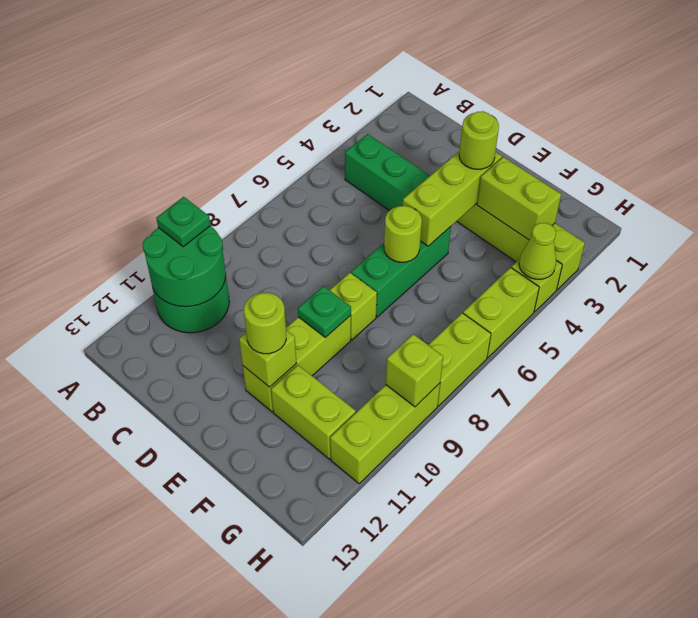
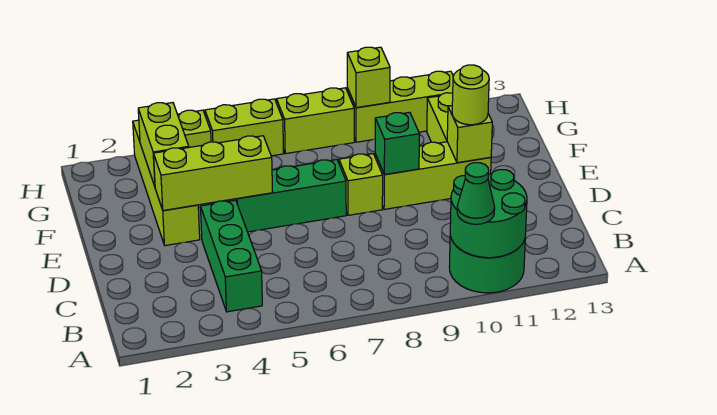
green 1x1 plate [156,197,210,247] -> green 1x1 cone [457,163,495,224]
lime 1x1 round brick [459,111,499,169] -> none
lime 1x1 round brick [384,206,422,262] -> none
green 1x1 plate [298,286,351,338] -> green 1x1 brick [375,112,420,174]
lime 1x1 cone [519,223,556,279] -> none

